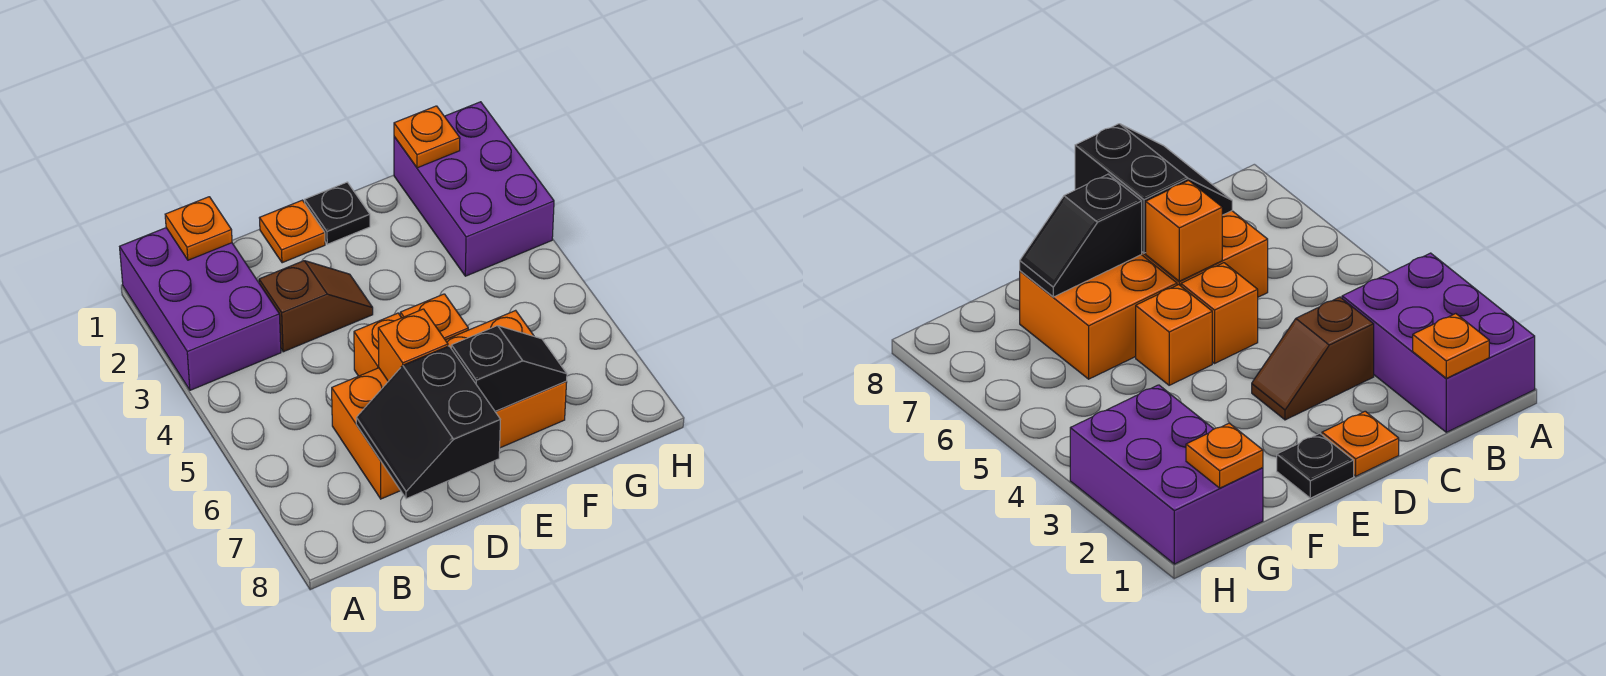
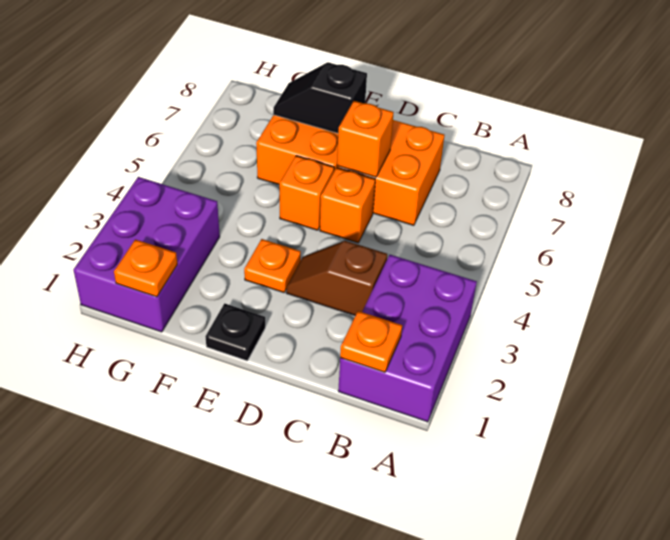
black 2x2 slope [356,346,500,499] -> none
orange 1x1 plate [260,200,325,263] -> orange 1x1 plate moved to [244,239,301,293]

